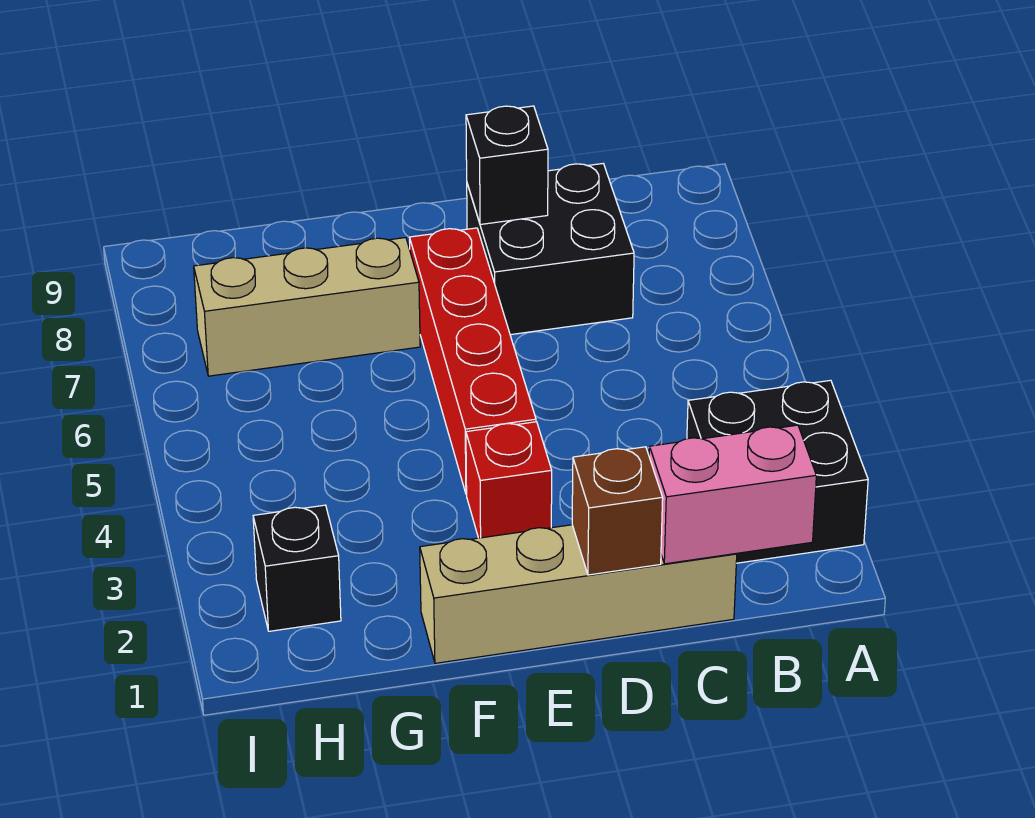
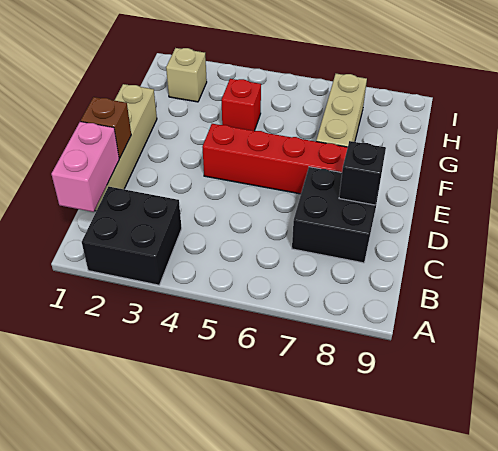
red 1x1 brick [466,422,552,538] -> red 1x1 brick moved to [222,79,261,131]
black 1x1 brick [253,505,341,631] -> tan 1x1 brick [166,48,207,102]

